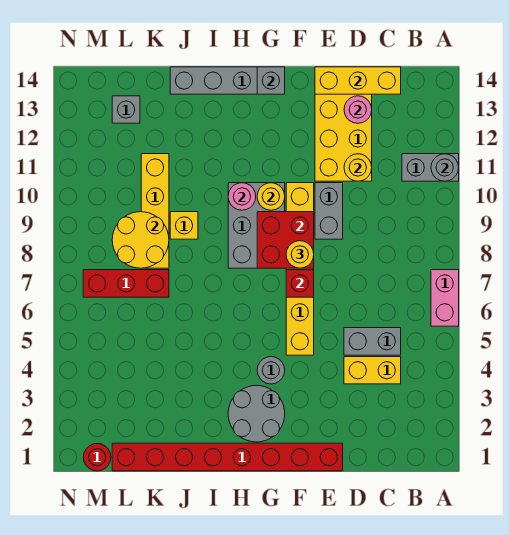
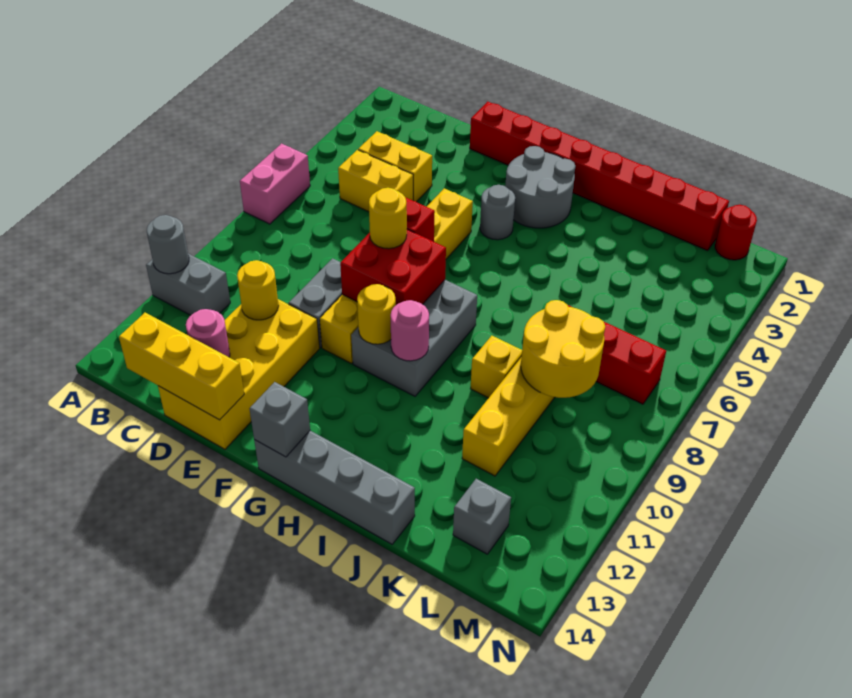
grey 1x2 brick [344,328,401,355] -> yellow 1x2 brick [338,150,413,212]

